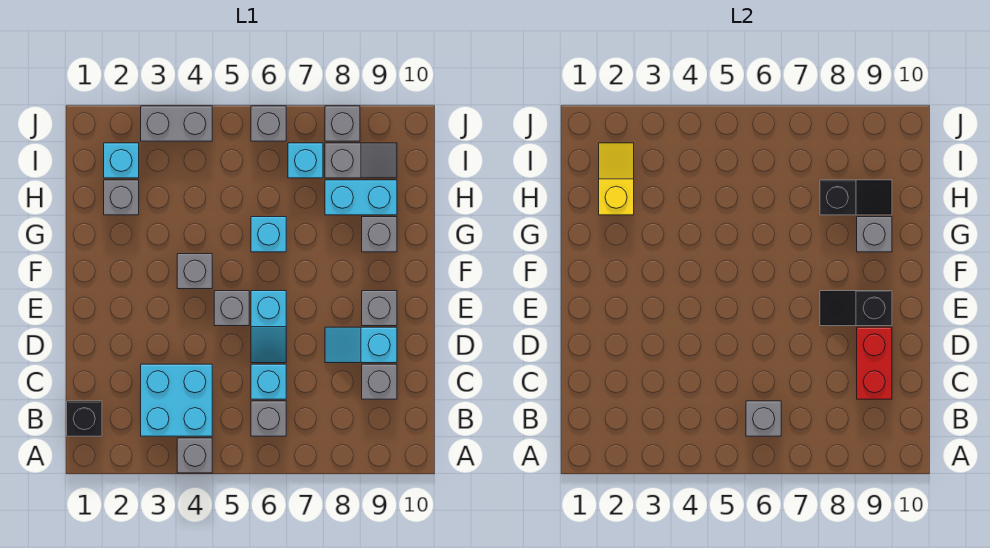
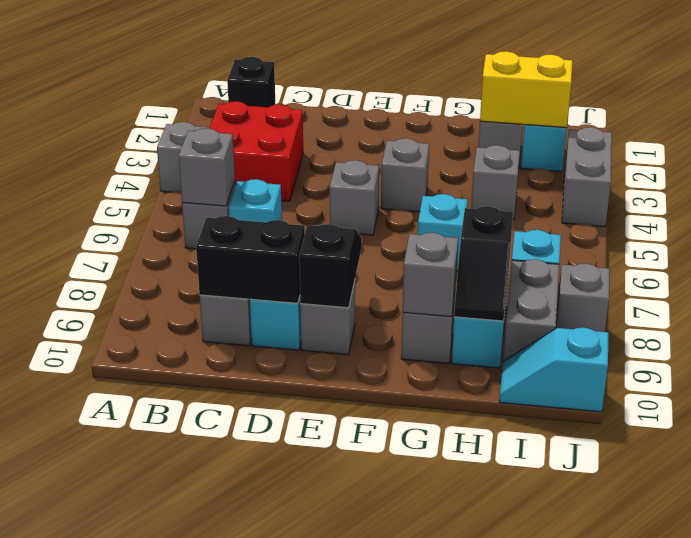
cyan 2x2 brick [141,364,212,436] -> red 2x2 brick [209,101,303,201]
red 1x2 brick [857,327,892,399] -> black 1x2 brick [196,216,305,303]
cyan 1x2 slope [251,291,286,363] -> cyan 1x2 slope moved to [499,327,608,412]
yellow 1x2 slope [599,143,634,215] -> yellow 1x2 brick [480,51,572,128]
grey 1x2 slope [325,143,397,178] -> grey 1x2 brick [503,259,559,361]
grey 1x1 brick [251,106,286,141] -> grey 1x1 brick moved to [471,145,520,219]

